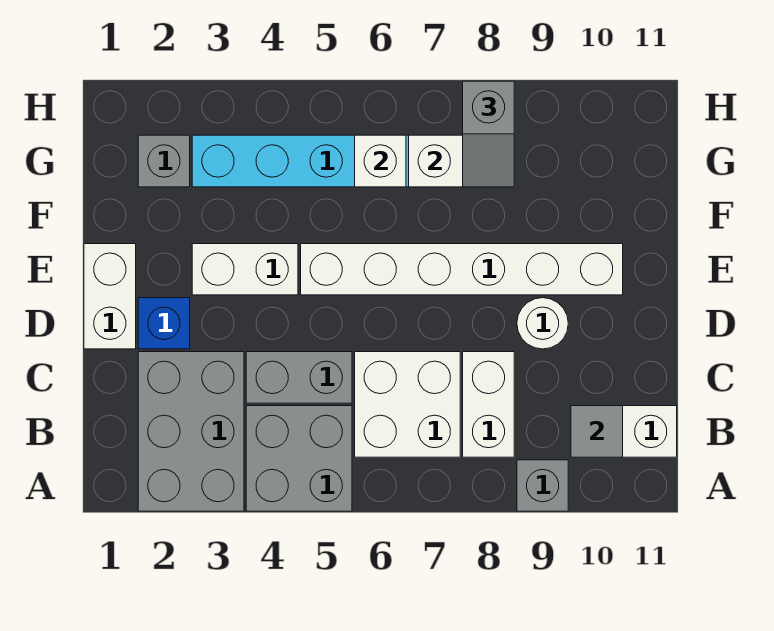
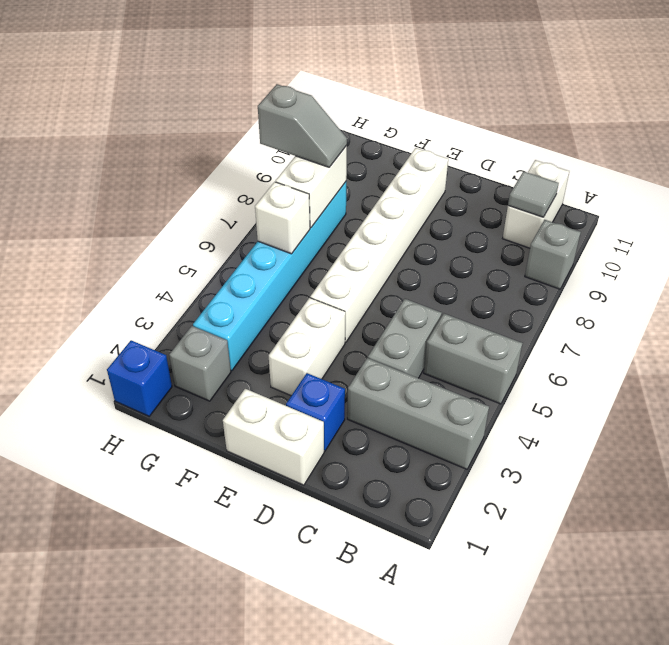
grey 2x3 brick [138,352,244,511] -> grey 1x3 brick [347,358,489,469]
grey 2x2 brick [246,406,352,511] -> grey 1x2 brick [424,314,522,404]
white 2x2 brick [355,352,460,457] -> none
white 1x2 brick [463,352,514,457] -> none
white 1x1 round brick [517,298,568,349] -> none
none -> blue 1x1 brick [107,340,172,416]

